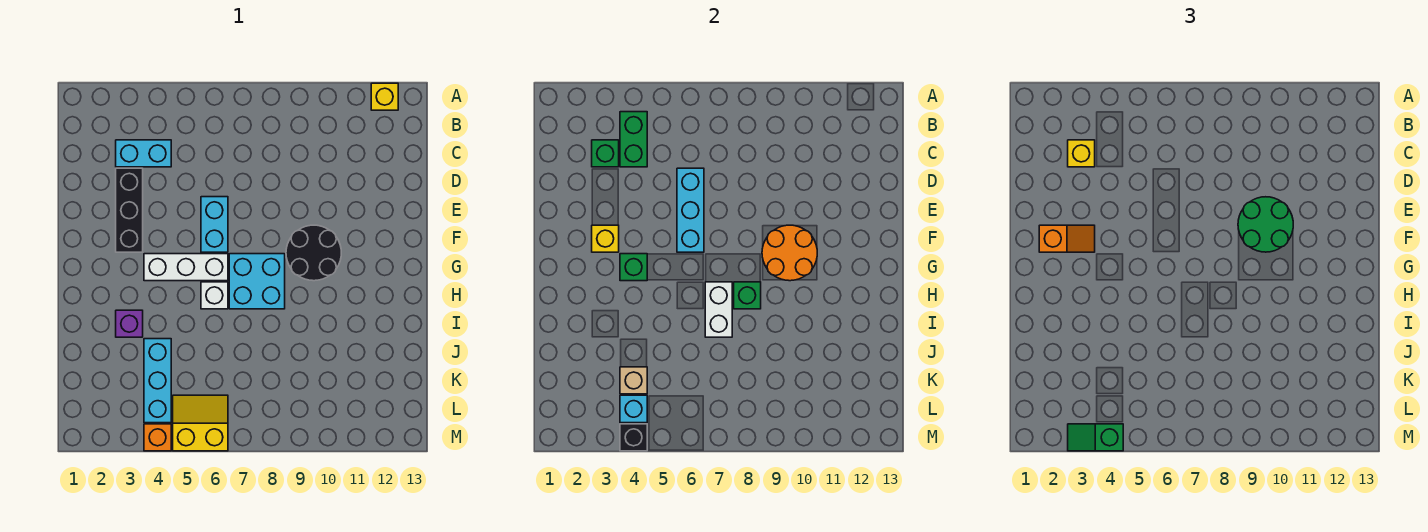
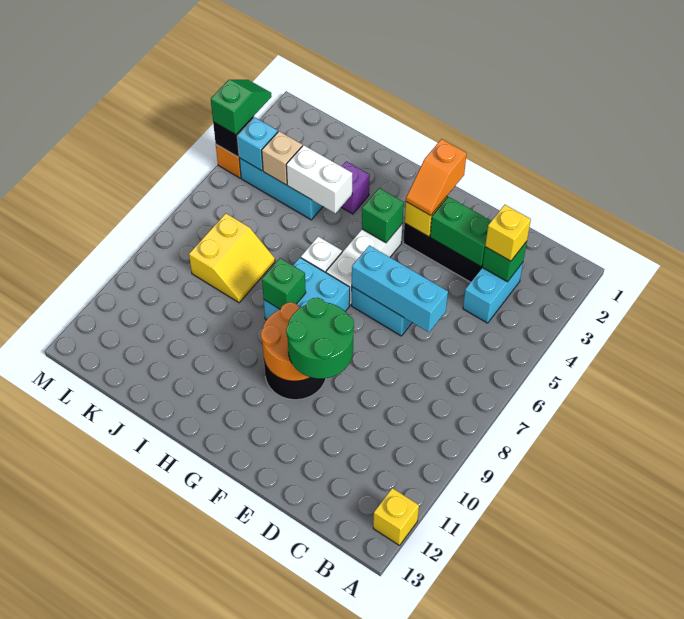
green 1x2 brick [620,112,647,167] -> green 1x2 brick moved to [430,197,491,267]
white 1x2 brick [705,282,732,337] -> white 1x2 brick moved to [286,145,353,213]
yellow 2x2 slope [173,395,228,451] -> yellow 2x2 slope moved to [189,213,275,303]

